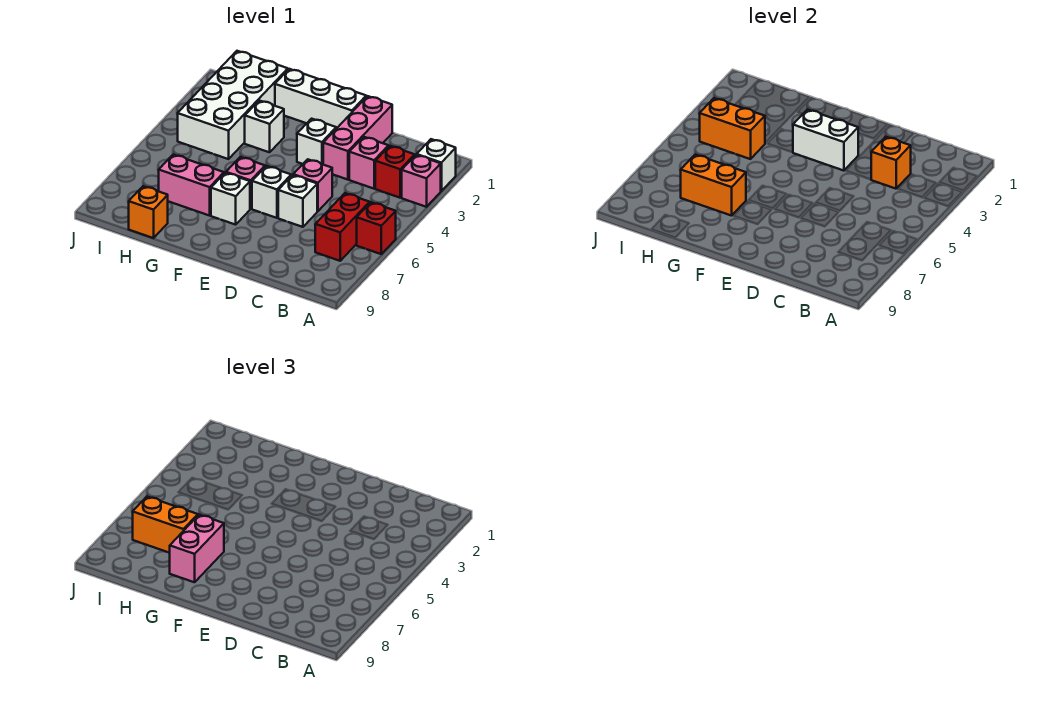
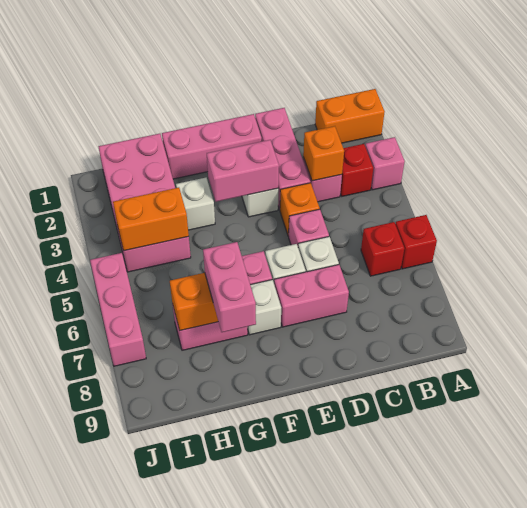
white 1x1 brick [417,139,456,191] -> none
red 1x2 brick [315,193,370,261] -> red 1x1 brick [361,222,404,276]
none -> pink 1x2 brick [274,265,349,327]
white 1x3 brick [275,69,366,129] -> pink 1x3 brick [162,114,262,179]
white 1x2 brick [793,110,859,171] -> pink 1x2 brick [207,140,279,202]
white 2x4 brick [178,51,288,159] -> pink 2x4 brick [98,134,191,272]
orange 1x2 brick [133,497,198,553] -> orange 1x2 brick moved to [315,89,385,143]
orange 1x1 brick [129,186,168,238] -> orange 1x1 brick moved to [280,183,320,236]
none -> pink 1x3 brick [90,253,146,366]

